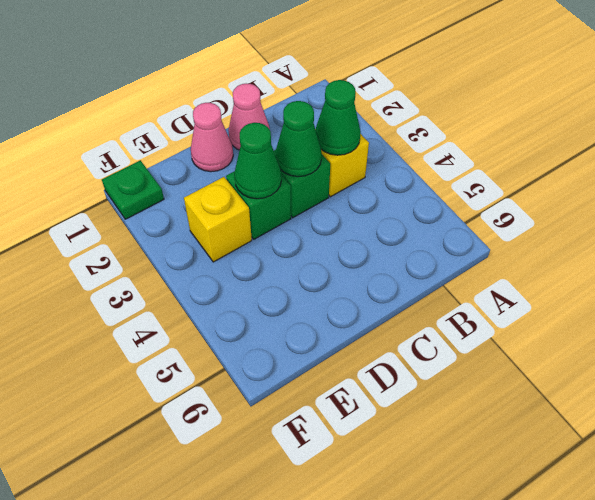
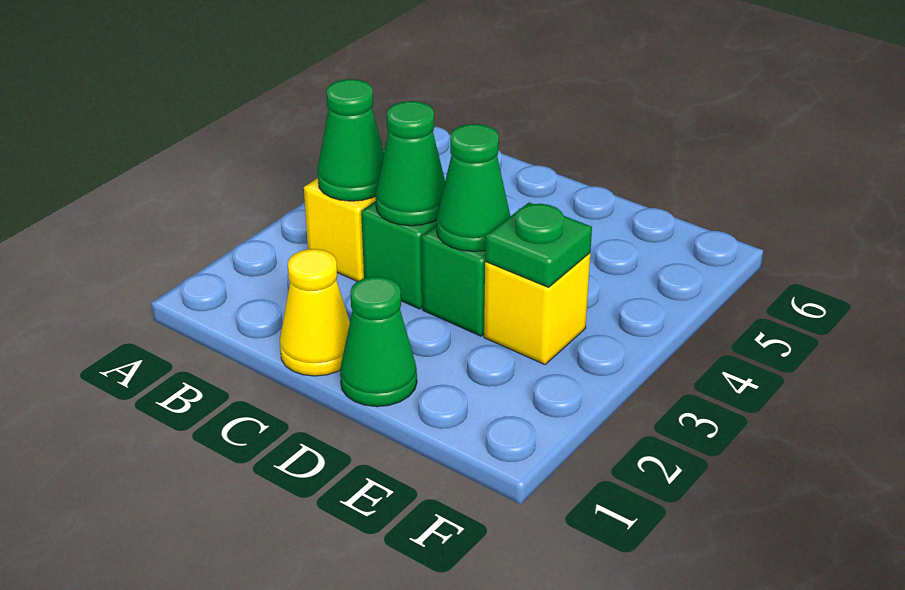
pink 1x1 cone [228,84,270,150] -> yellow 1x1 cone [280,249,350,376]
pink 1x1 cone [191,103,233,172] -> green 1x1 cone [340,277,417,407]
green 1x1 plate [102,160,164,219] -> green 1x1 plate moved to [485,203,592,287]

